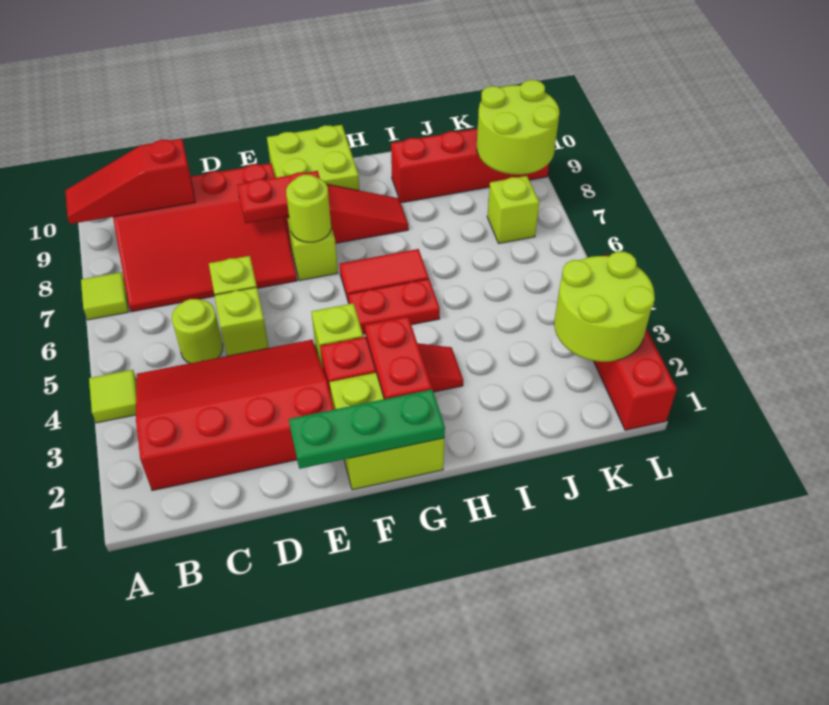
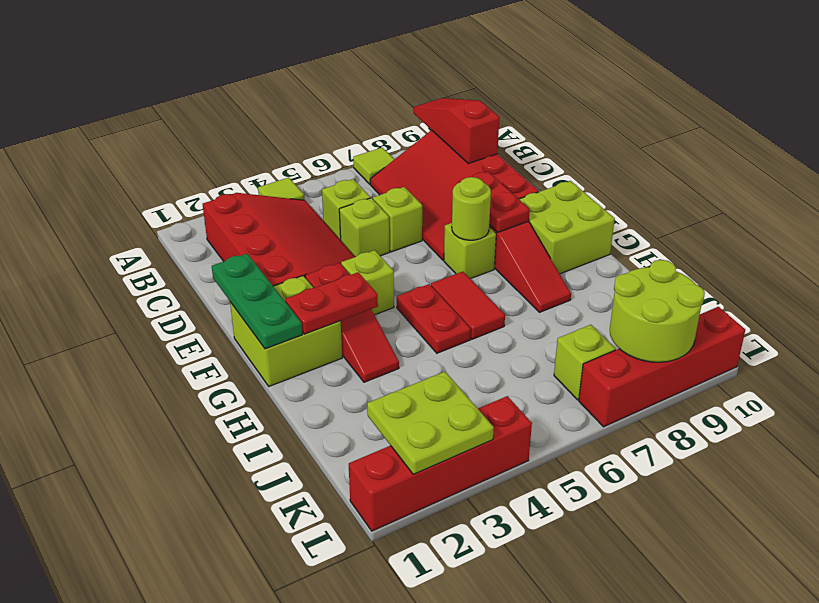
lime 1x1 round brick [172,299,223,363] -> lime 1x1 brick [322,179,370,240]
red 1x4 brick [391,129,549,203] -> red 1x4 brick turned to [579,307,745,427]
lime 2x2 round brick [554,252,655,362] -> lime 2x2 plate [367,372,494,474]

